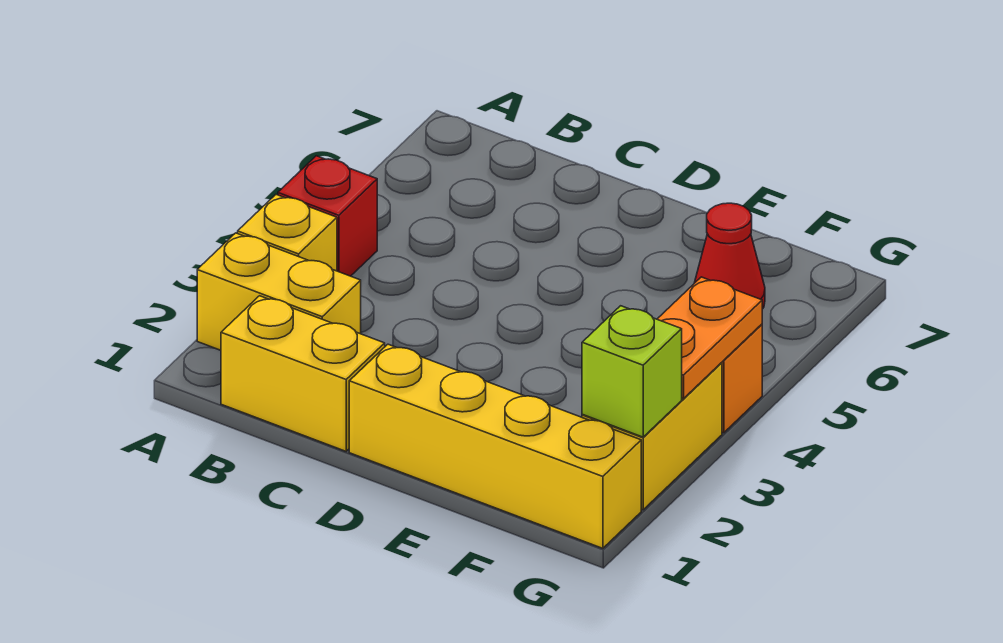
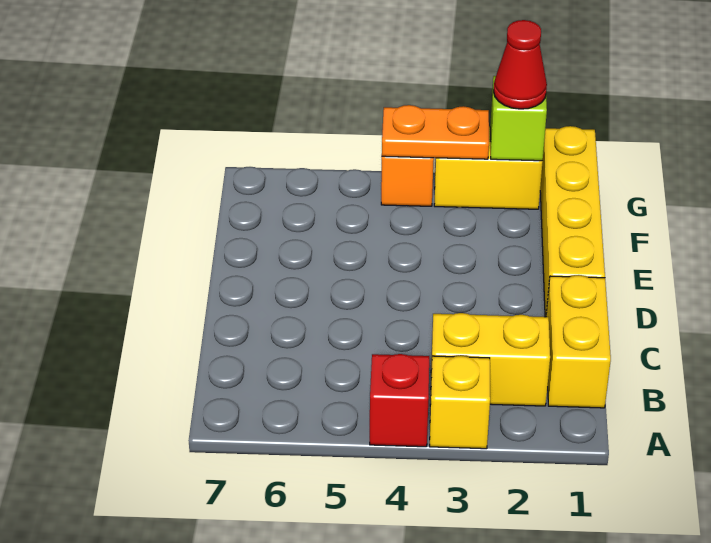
yellow 1x2 brick [197,233,361,350] -> yellow 1x2 brick turned to [431,313,550,406]
red 1x1 cone [695,203,765,309] -> red 1x1 cone moved to [494,20,547,109]

